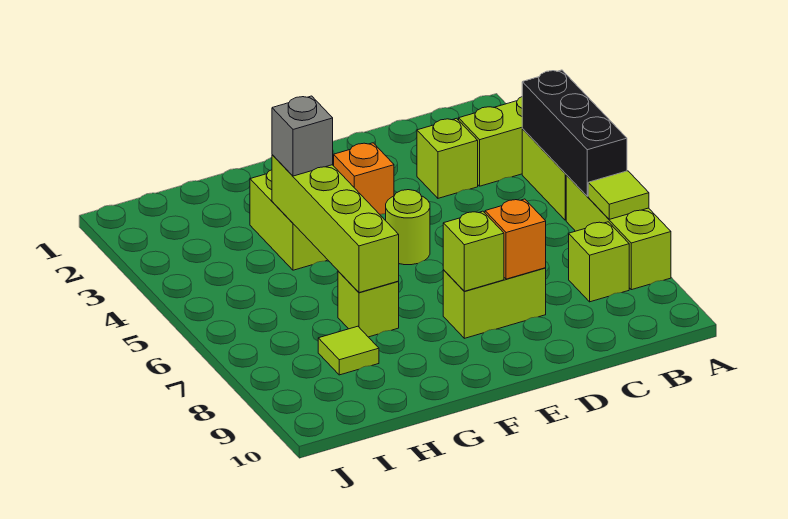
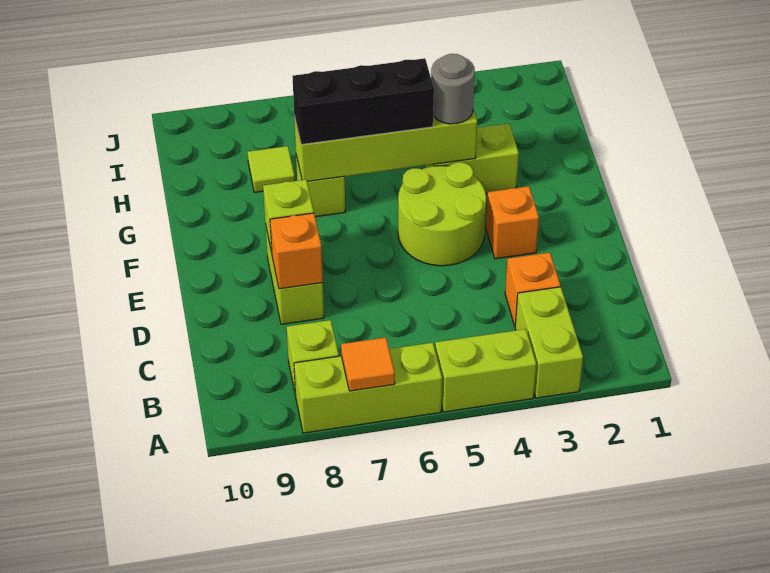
black 1x3 brick [522,70,627,196] -> black 1x3 brick moved to [293,58,434,144]
lime 1x1 tile [588,171,649,219] -> orange 1x1 tile [341,337,395,391]
lime 1x1 brick [417,118,478,198] -> orange 1x1 brick [505,253,560,326]
lime 1x1 round brick [386,190,430,265] -> lime 2x2 round brick [398,162,486,266]
grey 1x1 brick [272,96,333,176] -> grey 1x1 round brick [431,54,475,124]

